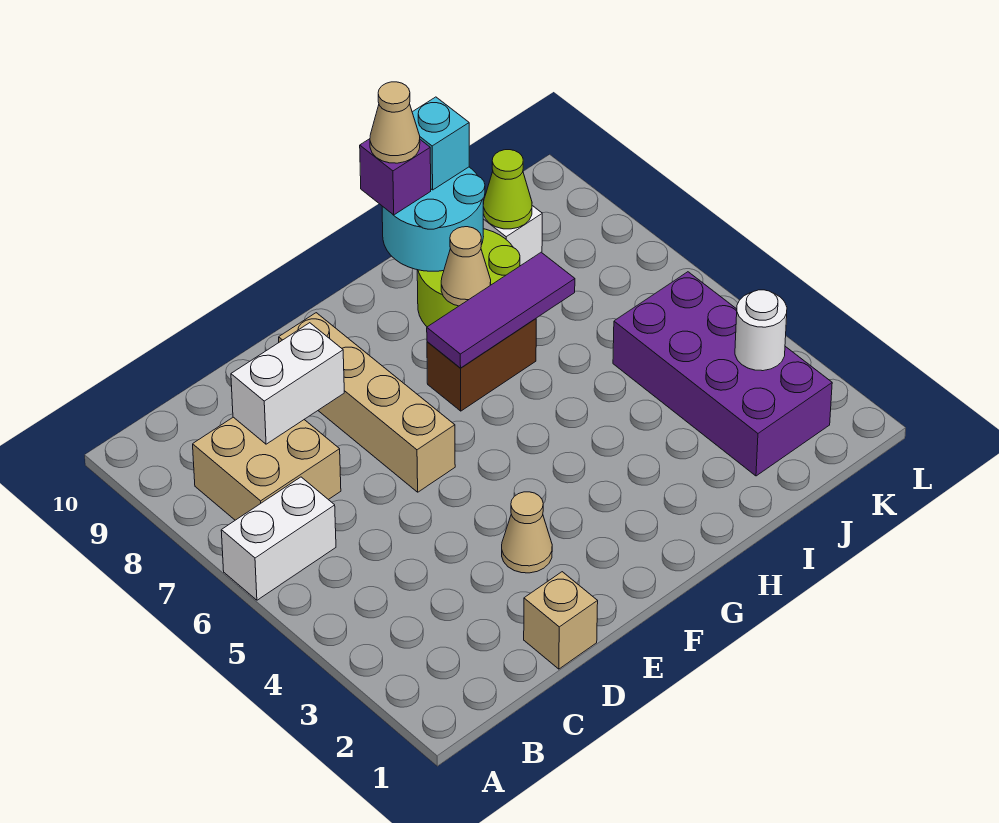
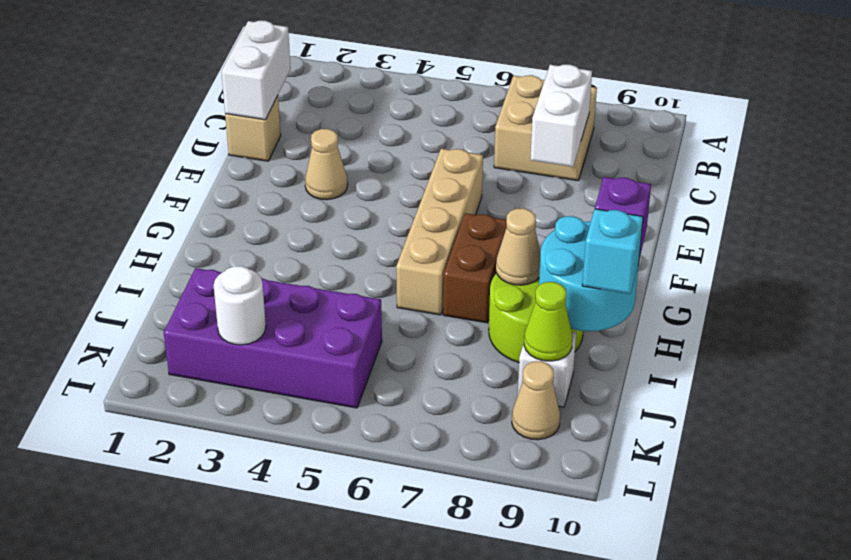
white 1x2 brick [221,477,336,600] -> white 1x2 brick moved to [221,21,291,120]
tan 1x4 brick [279,313,455,492] -> tan 1x4 brick turned to [396,149,483,315]
purple 1x3 tile [427,252,575,368] -> none
tan 1x1 cone [370,82,420,163] -> tan 1x1 cone moved to [512,361,560,440]

